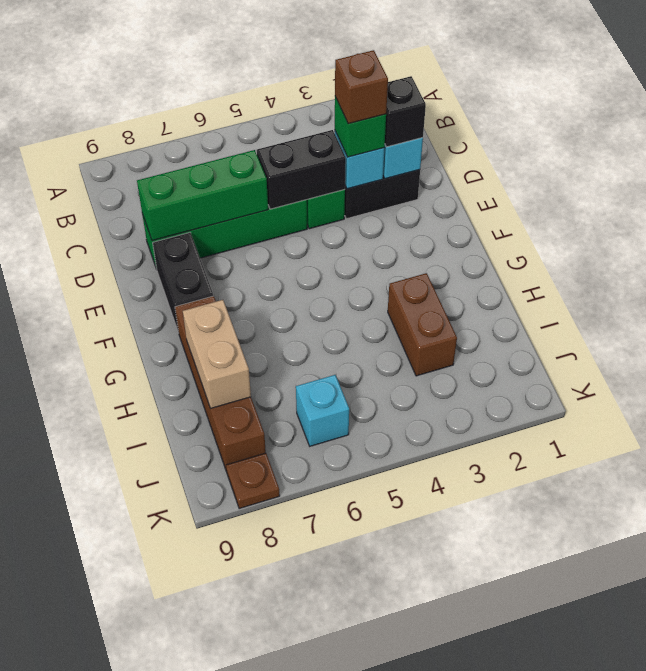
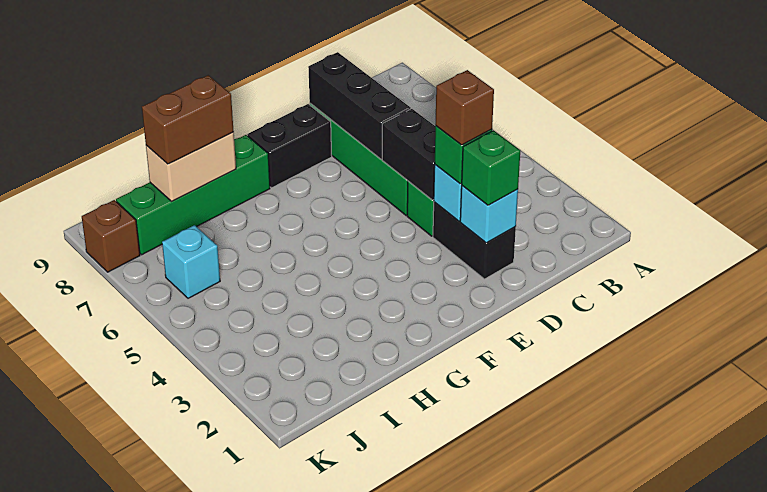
black 1x1 brick [385,76,426,147] -> green 1x1 brick [461,130,520,205]
green 1x3 brick [137,150,268,241] -> black 1x3 brick [308,52,411,159]
brown 1x4 brick [175,296,266,471] -> green 1x4 brick [116,135,270,255]
brown 1x2 brick [388,273,457,376] -> brown 1x2 brick moved to [142,75,234,164]
brown 1x1 plate [226,453,280,509] -> brown 1x1 brick [82,200,140,272]

